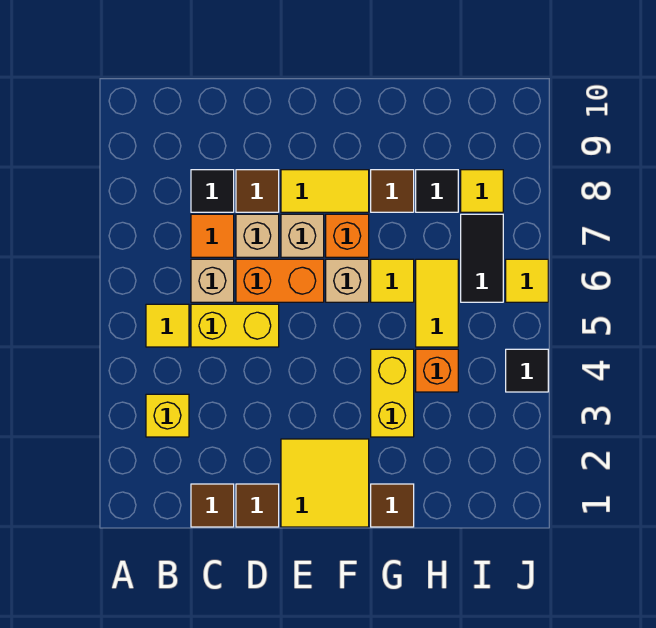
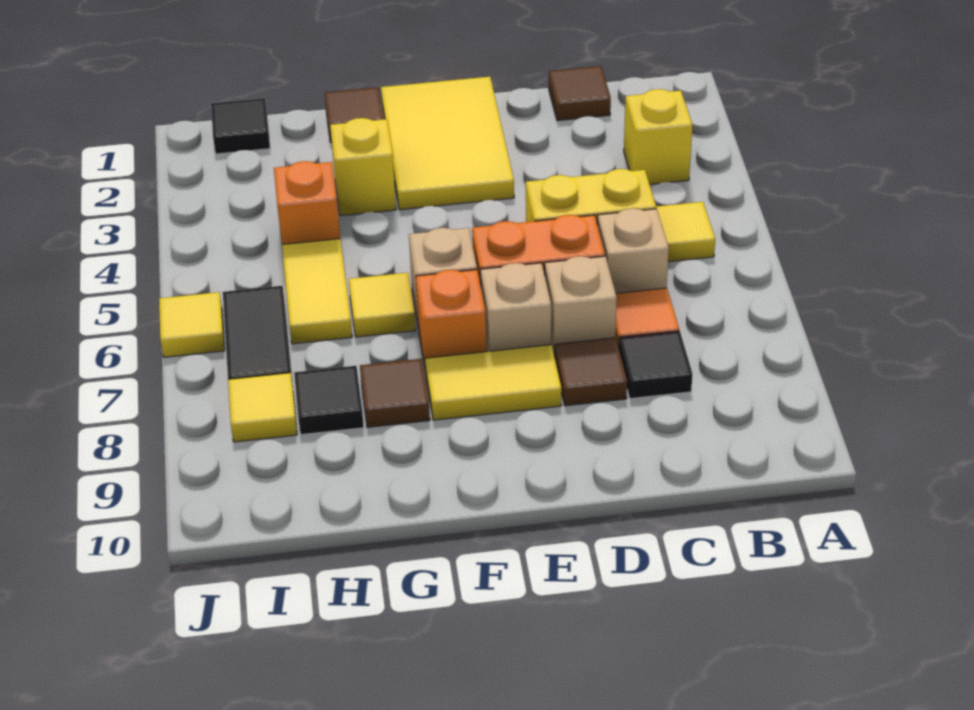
brown 1x1 tile [236,484,279,527] -> none
yellow 2x2 tile [281,439,369,527] -> yellow 2x3 tile [381,77,514,210]
yellow 1x2 brick [371,349,414,437] -> yellow 1x1 brick [330,118,396,216]
black 1x1 tile [506,349,548,392] -> black 1x1 tile moved to [211,98,270,154]

